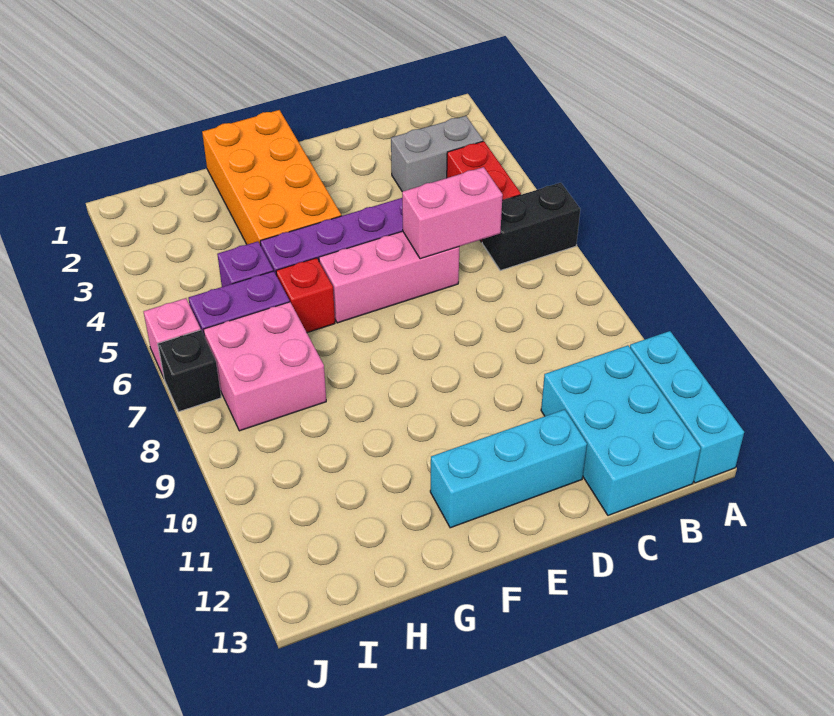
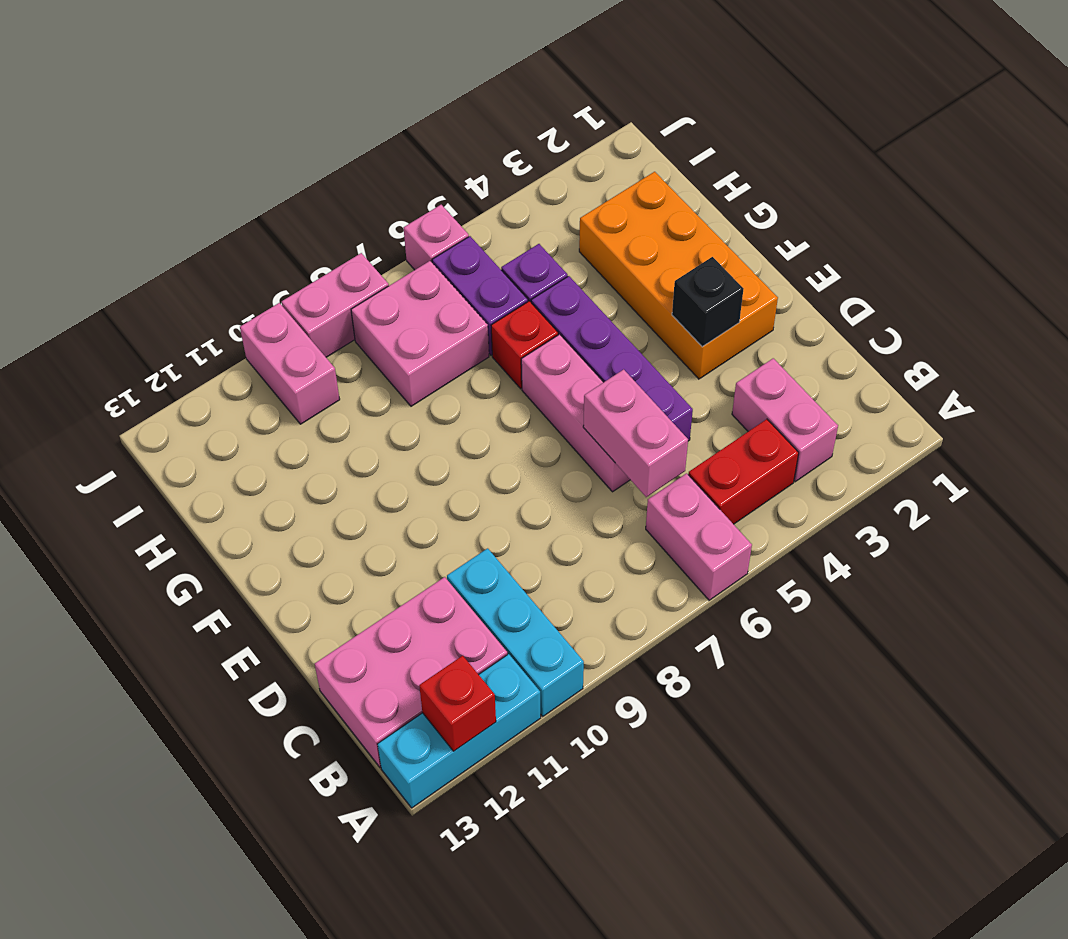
black 1x2 brick [482,183,580,270] -> pink 1x2 brick [646,473,752,600]
none -> red 1x1 brick [419,656,496,751]
grey 1x2 brick [391,116,483,191] -> pink 1x2 brick [732,358,838,482]
cyan 2x3 brick [541,345,701,515] -> pink 2x3 brick [315,577,507,767]
cyan 1x3 brick [430,409,587,528] -> cyan 1x3 brick moved to [447,548,584,716]
orange 2x4 brick [202,110,341,245] -> orange 2x4 brick turned to [579,172,778,379]
none -> pink 1x2 brick [240,303,340,424]
black 1x1 brick [158,330,221,412] -> black 1x1 brick moved to [672,257,743,347]
none -> pink 1x2 brick [282,253,389,357]

